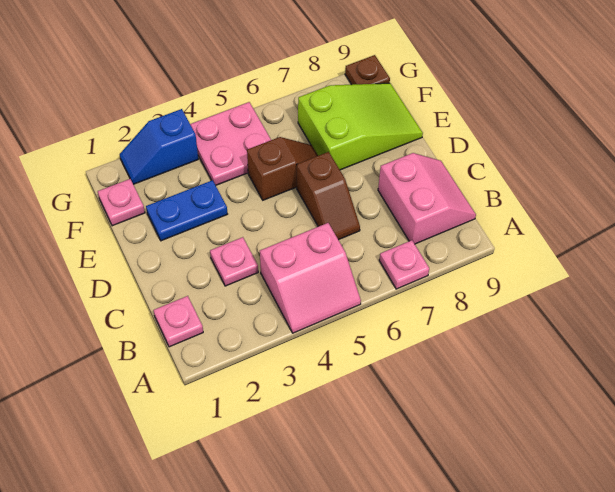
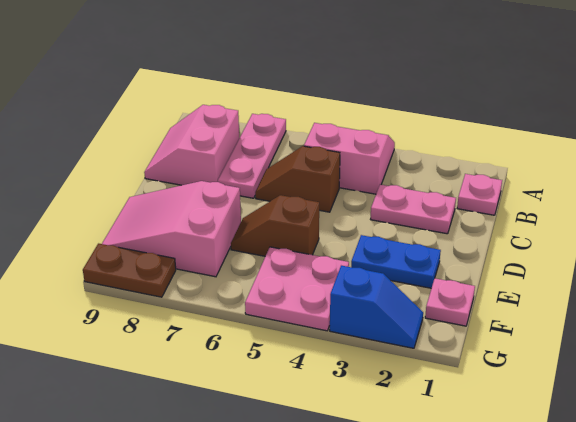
pink 1x1 plate [379,240,429,289] -> pink 1x3 plate [218,114,286,198]
pink 1x1 plate [210,237,258,286] -> pink 1x2 plate [371,184,456,234]
brown 1x2 slope [297,152,360,240] -> brown 1x2 slope turned to [255,146,340,212]
lime 2x3 slope [298,83,423,170] -> pink 2x3 slope [102,181,241,277]
brown 1x1 plate [345,55,390,85] -> brown 1x2 plate [83,244,176,297]

